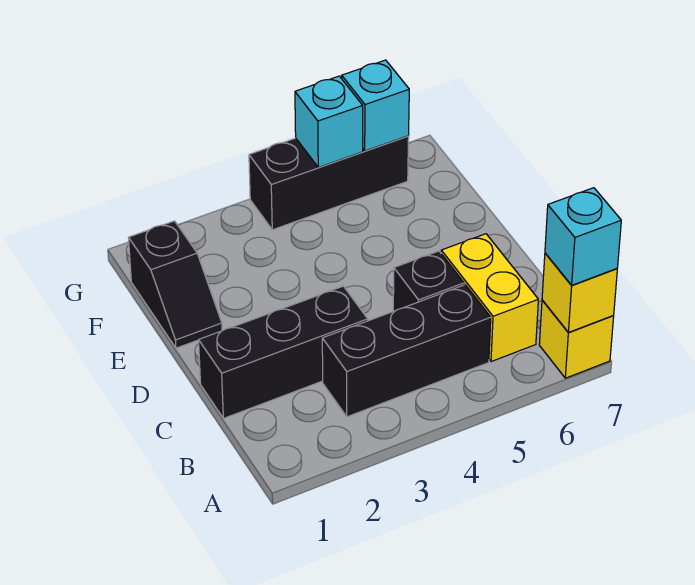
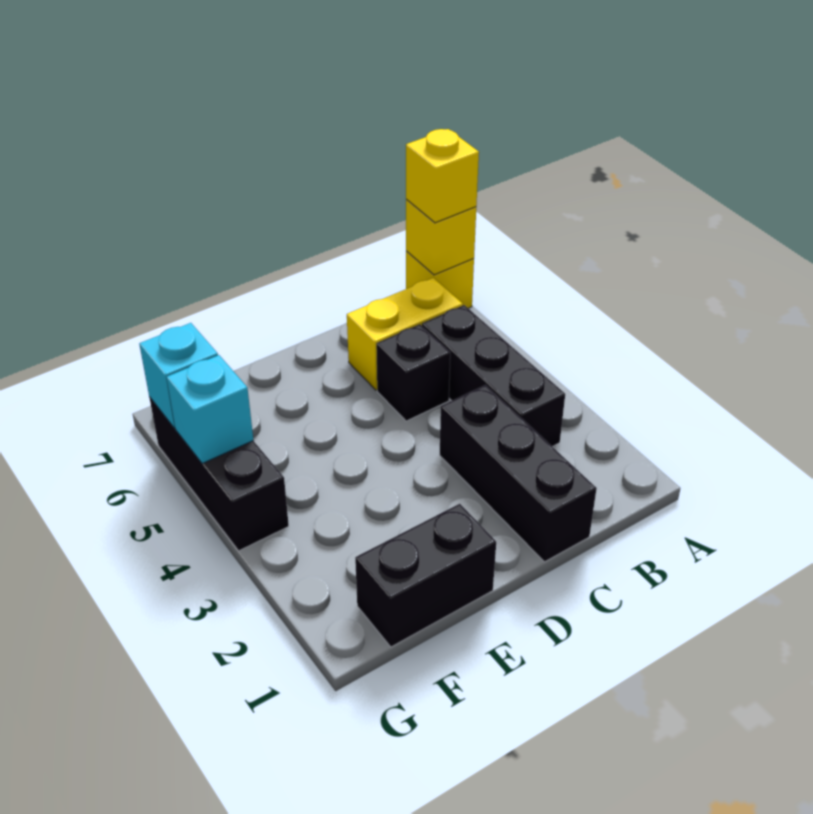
cyan 1x1 brick [545,188,621,285] -> yellow 1x1 brick [406,129,479,223]
black 1x2 slope [129,221,222,348] -> black 1x2 brick [355,504,496,647]

